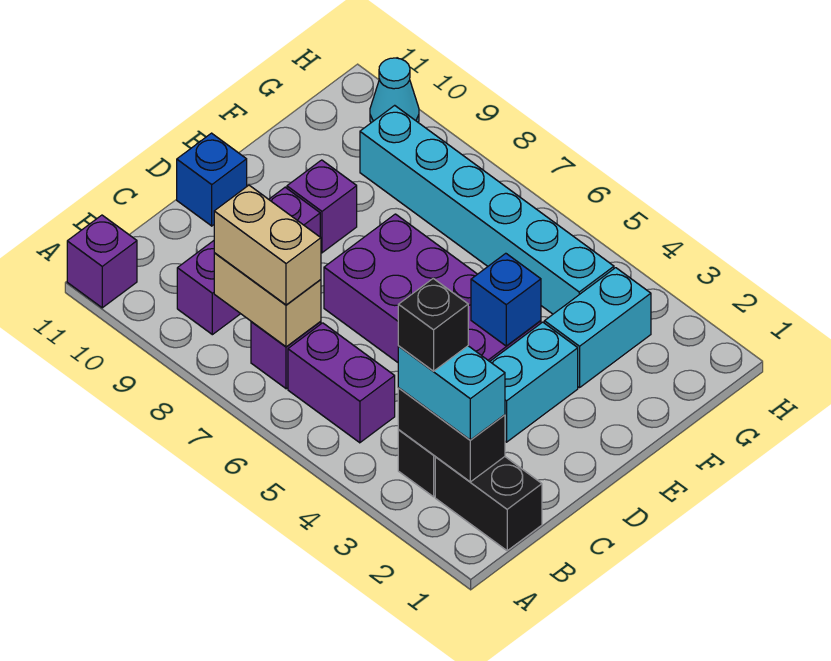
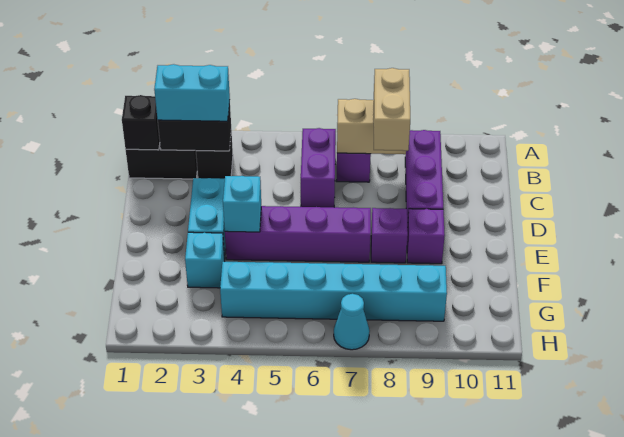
purple 1x1 brick [67,215,137,308] -> purple 1x1 brick moved to [371,208,408,263]
black 1x1 brick [398,279,468,371] -> black 1x1 brick moved to [122,95,160,150]
purple 1x2 brick [288,323,395,443] -> purple 1x2 brick turned to [301,128,336,207]
tan 1x2 brick [214,185,321,305] -> tan 1x2 brick turned to [374,68,410,151]
purple 2x4 brick [324,214,541,362] -> purple 1x4 brick [225,206,371,262]
blue 1x1 brick [177,133,247,226] -> none
blue 1x1 brick [471,253,541,346] -> cyan 1x1 brick [223,176,261,232]
cyan 1x2 brick [544,268,651,388] -> cyan 1x1 brick [185,232,225,288]
cyan 1x1 cone [370,58,419,123] -> cyan 1x1 cone moved to [334,294,370,350]

